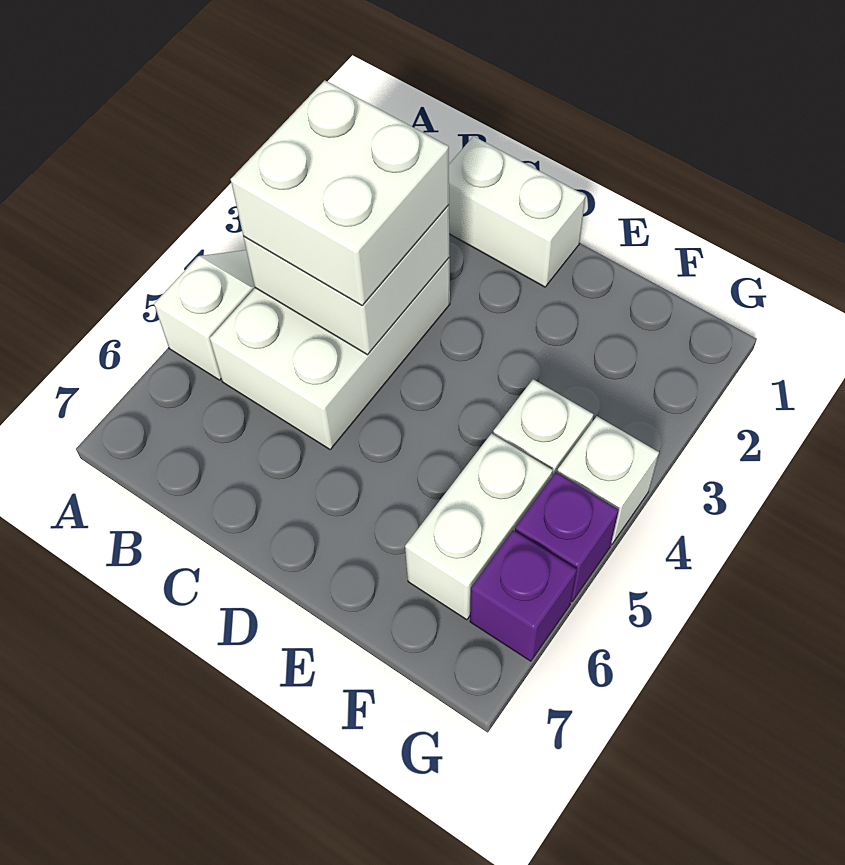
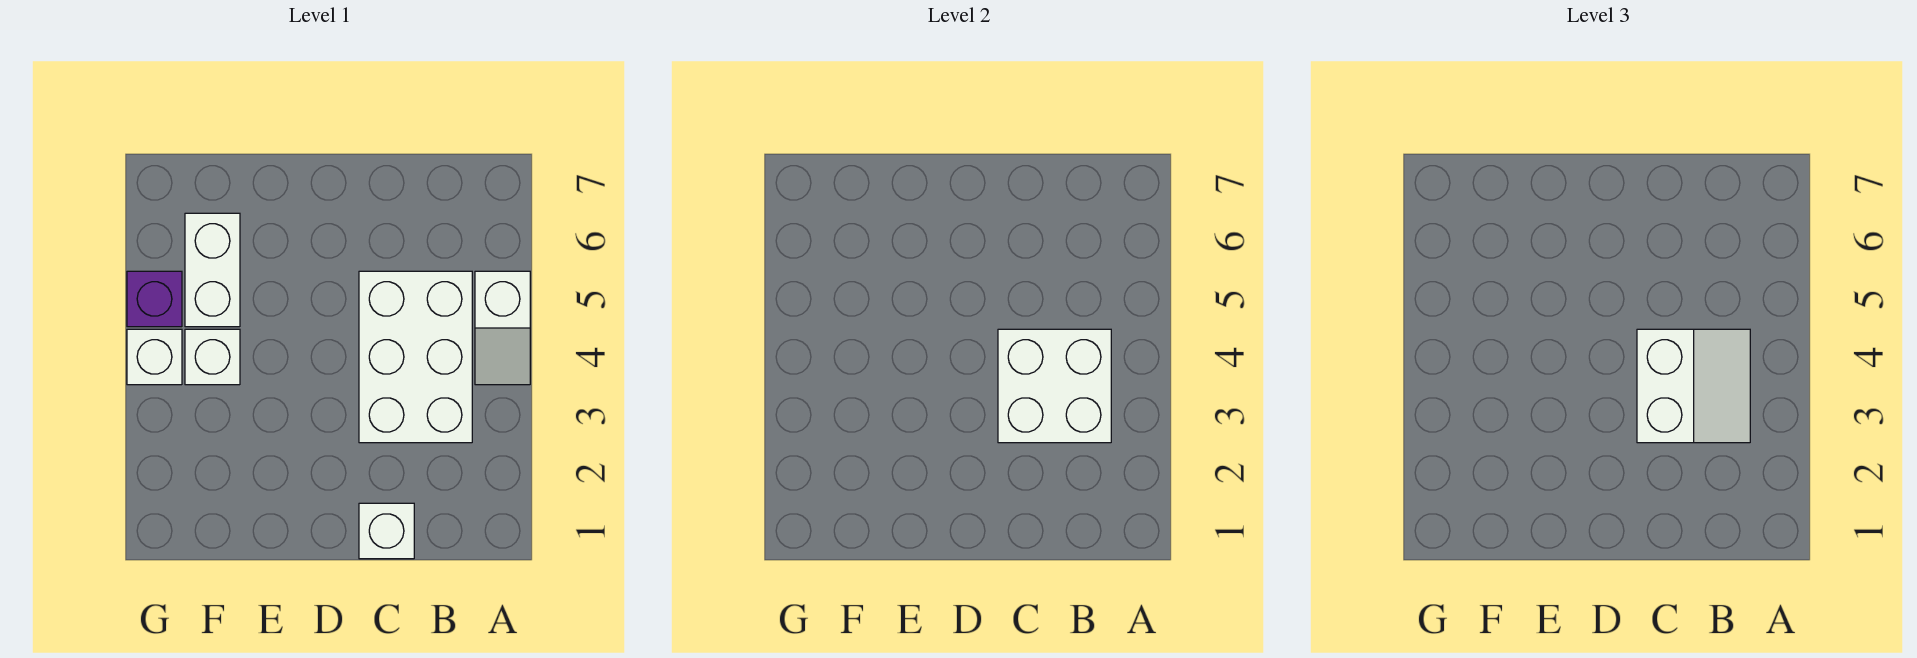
white 2x2 brick [231,80,449,305] -> white 2x2 slope [1637,329,1750,443]
white 1x2 brick [449,136,585,287] -> white 1x1 brick [359,503,414,559]
purple 1x1 brick [470,530,577,661] -> none

